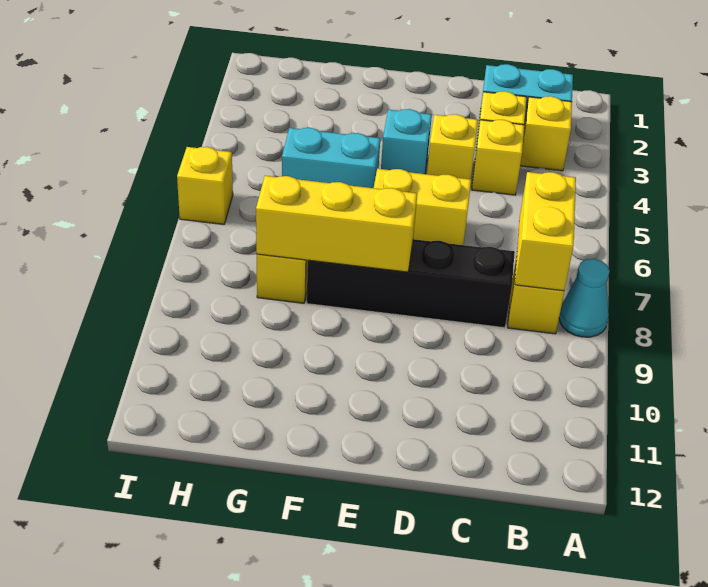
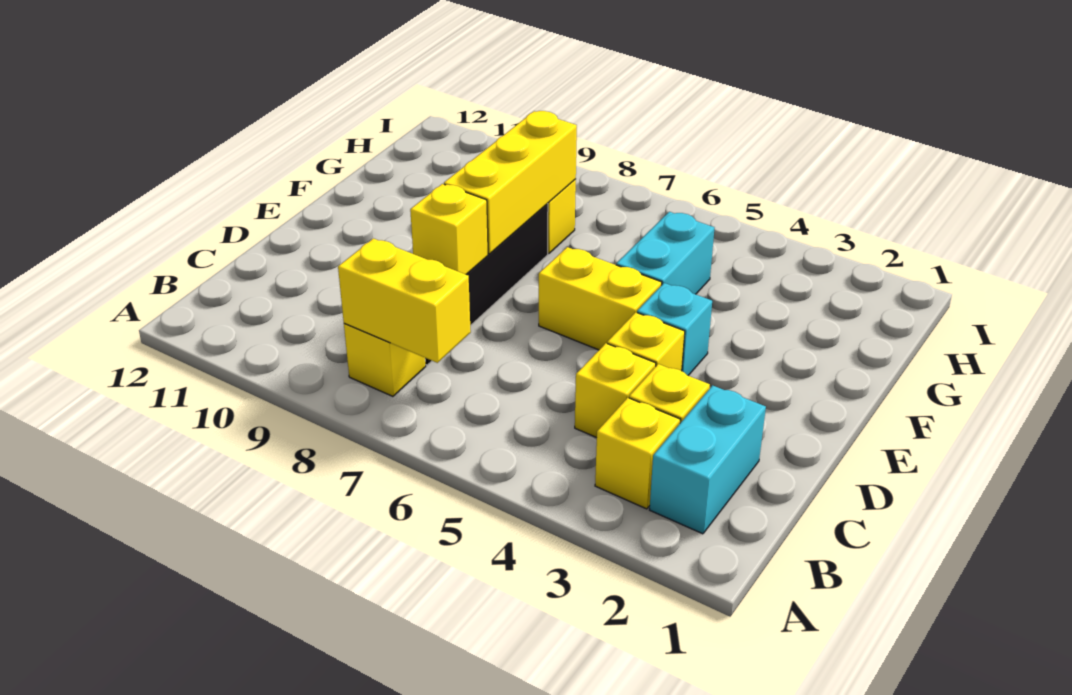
cyan 1x1 cone [559,259,610,337] -> none
yellow 1x2 brick [374,169,471,245] -> yellow 1x2 brick turned to [539,247,662,350]
yellow 1x1 brick [177,147,233,224] -> yellow 1x1 brick moved to [410,184,488,274]

